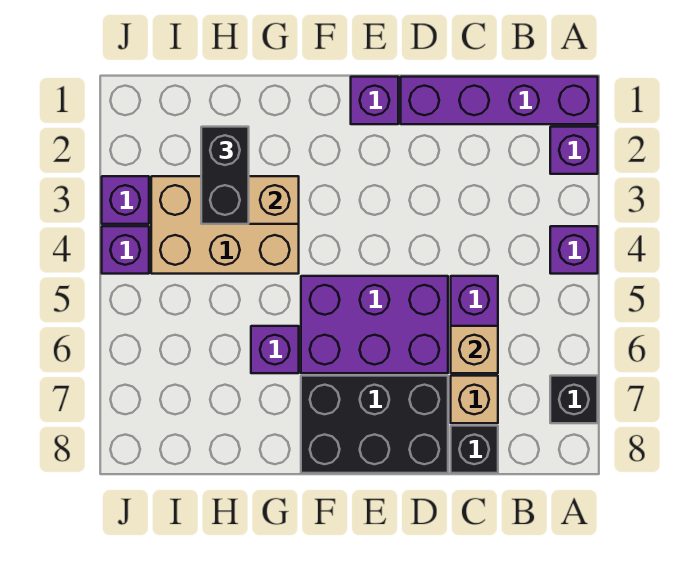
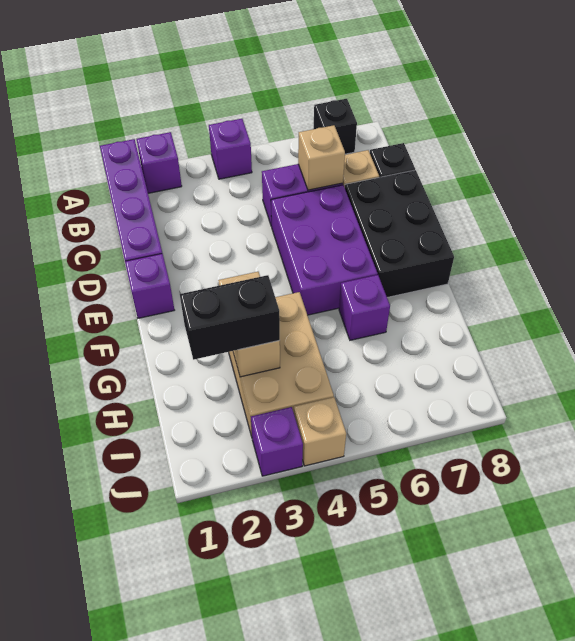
purple 1x1 brick [102,226,149,274] -> tan 1x1 brick [294,397,346,466]

